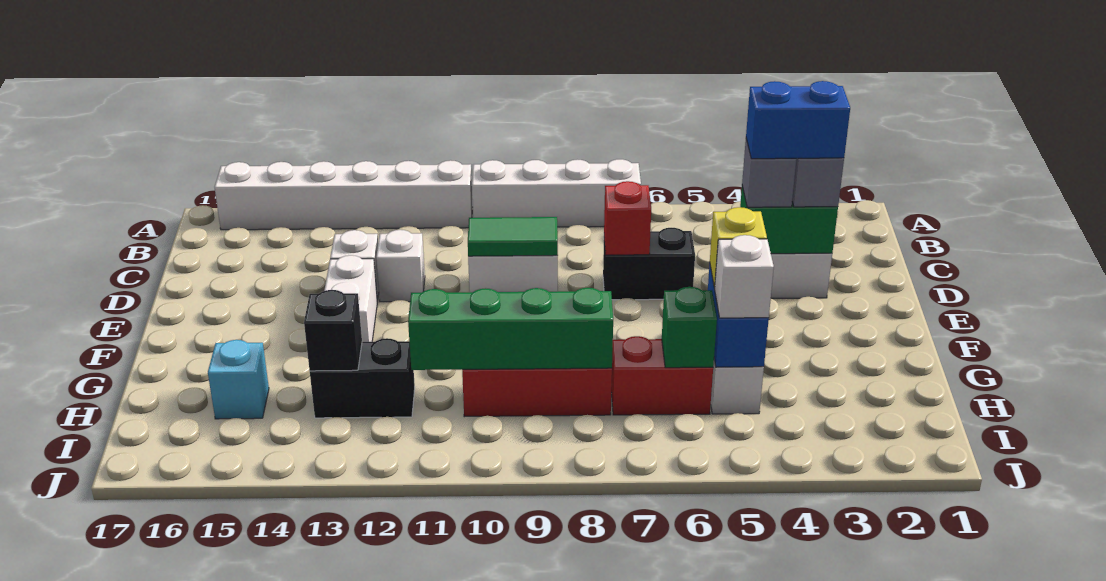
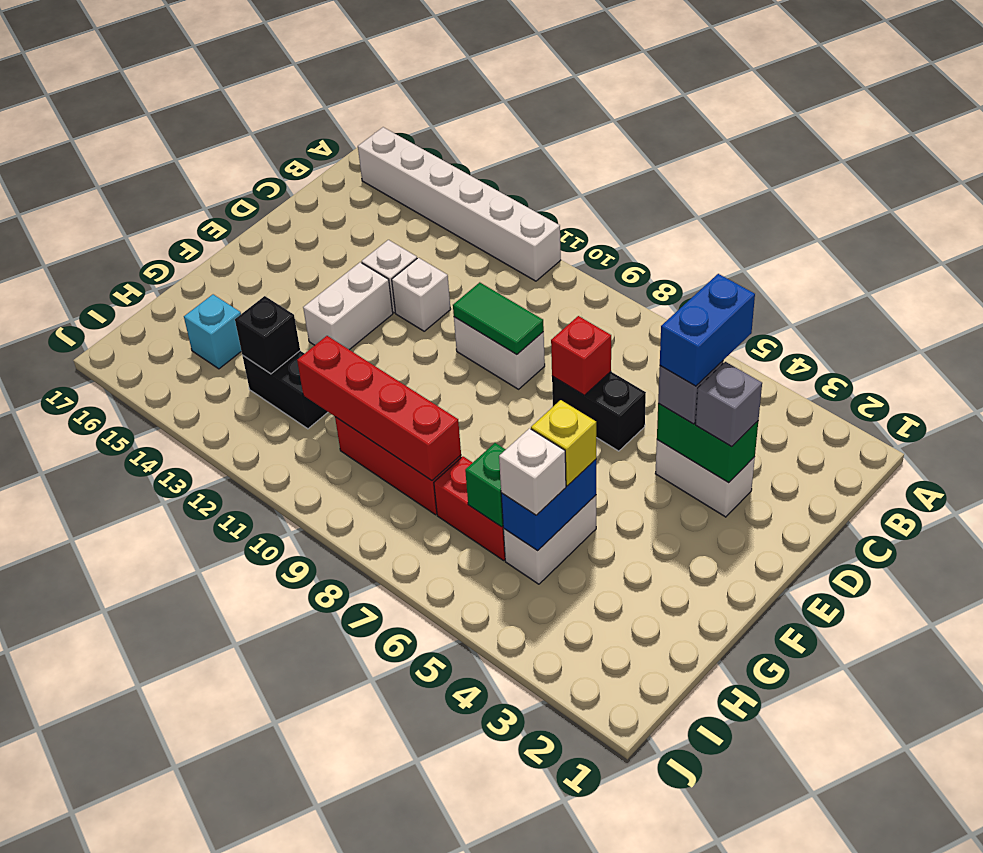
white 1x4 brick [472,159,641,227] -> none
blue 1x2 brick [746,81,850,159] -> blue 1x2 brick turned to [660,274,755,386]
green 1x4 brick [408,288,613,370] -> red 1x4 brick [297,336,461,481]

